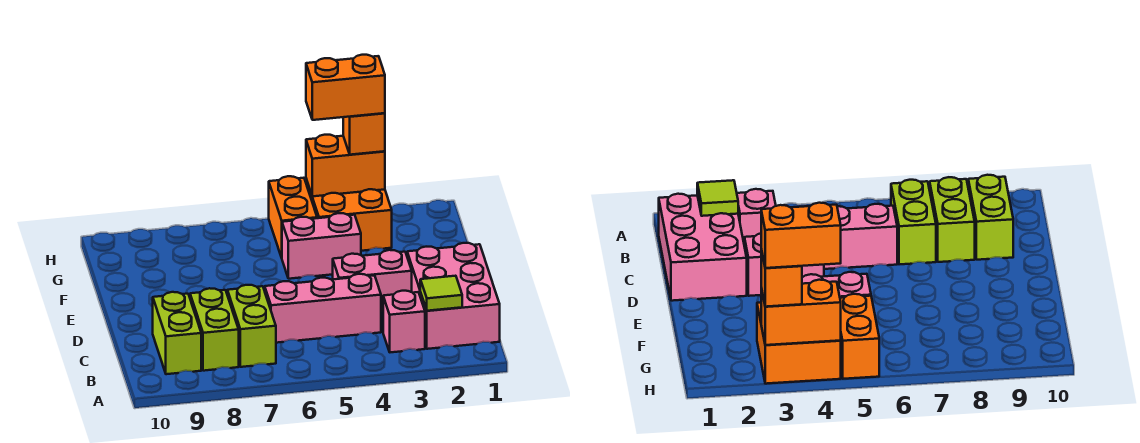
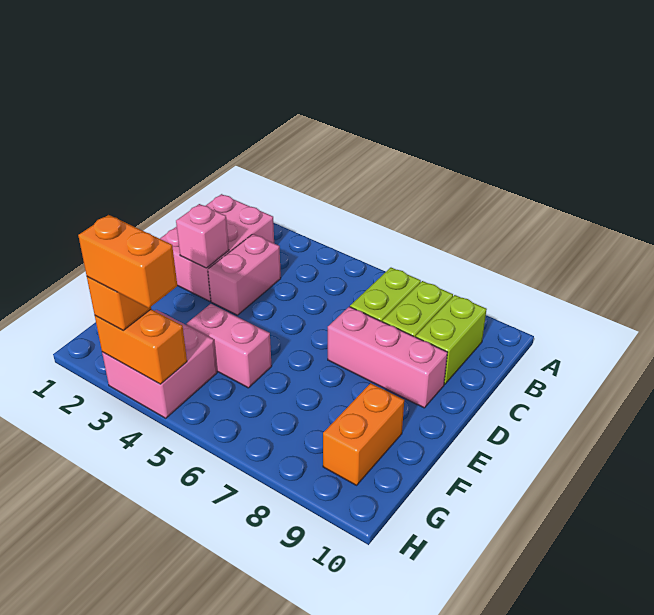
lime 1x1 tile [420,276,462,311] -> none
pink 1x1 brick [383,291,425,352] -> pink 1x1 brick moved to [176,204,229,268]
pink 1x3 brick [265,274,381,343] -> pink 1x3 brick moved to [328,307,448,408]
pink 1x2 brick [333,250,412,312] -> pink 1x2 brick turned to [208,234,281,315]
orange 2x2 brick [306,179,392,251] -> pink 2x2 brick [102,310,217,418]
orange 1x2 brick [269,176,317,258] -> orange 1x2 brick moved to [323,383,404,485]

